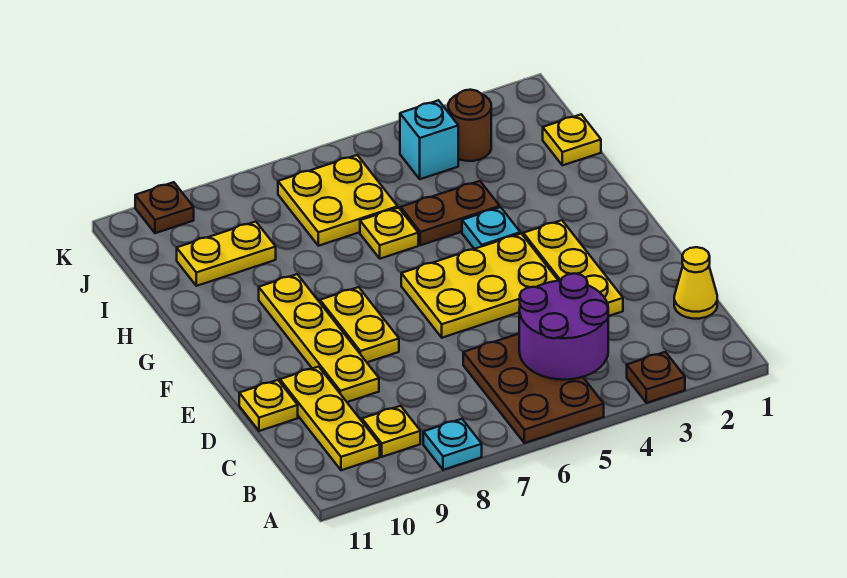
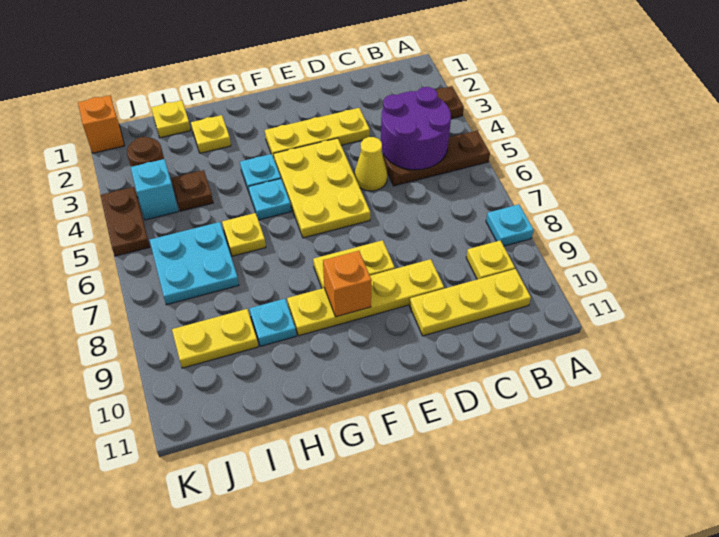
brown 2x3 plate [463,334,604,443] -> brown 1x3 plate [383,131,490,186]
yellow 1x1 cone [674,247,717,319] -> yellow 1x1 cone moved to [354,137,388,191]
yellow 1x1 plate [239,380,298,431] -> yellow 1x1 plate moved to [191,115,231,153]
none -> orange 1x1 brick [323,251,372,317]
none -> cyan 1x1 plate [249,179,291,220]
brown 1x2 plate [401,181,500,245] -> brown 1x2 plate moved to [101,187,150,256]
none -> cyan 1x1 plate [249,299,296,346]
yellow 2x2 plate [278,155,398,246] -> cyan 2x2 plate [150,222,239,305]
yellow 1x2 plate [177,222,276,286] -> yellow 1x2 plate turned to [172,309,258,368]
none -> orange 1x1 brick [78,95,124,153]
brown 1x1 plate [135,182,194,233] -> brown 1x1 plate moved to [171,170,213,211]

